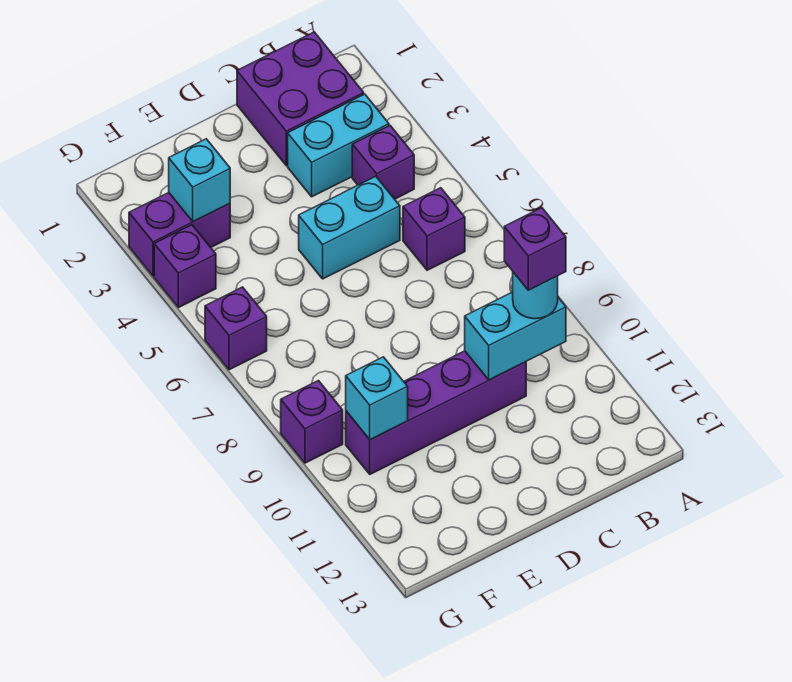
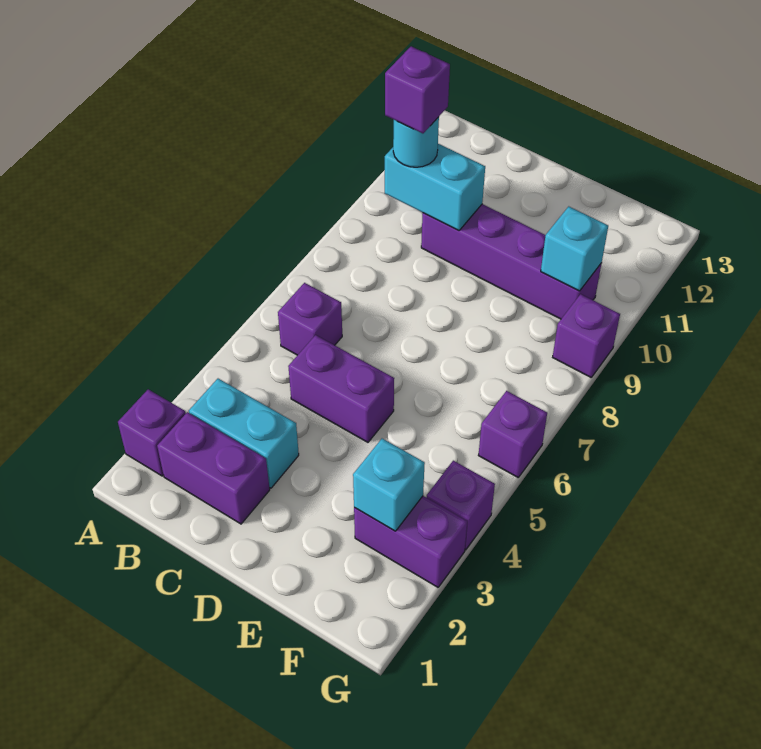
purple 2x2 brick [237,32,364,166] -> purple 1x2 brick [157,412,270,524]
purple 1x1 brick [352,126,414,199] -> purple 1x1 brick moved to [118,389,186,476]
cyan 1x2 brick [299,176,400,279] -> purple 1x2 brick [288,335,394,442]

